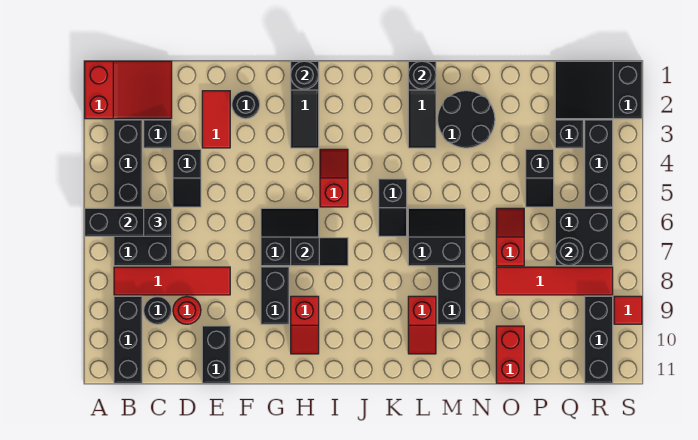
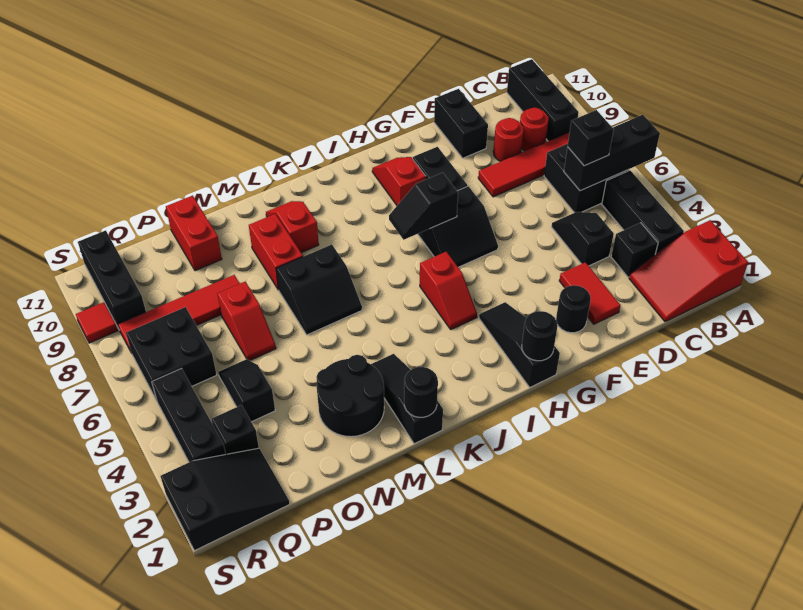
black 1x1 round brick [144,297,171,324] -> red 1x1 round brick [520,108,549,151]
black 1x2 slope [379,179,407,236] -> none
black 1x2 brick [438,267,466,324] -> red 1x2 brick [249,214,303,290]
black 1x1 round brick [555,238,583,266] -> none

